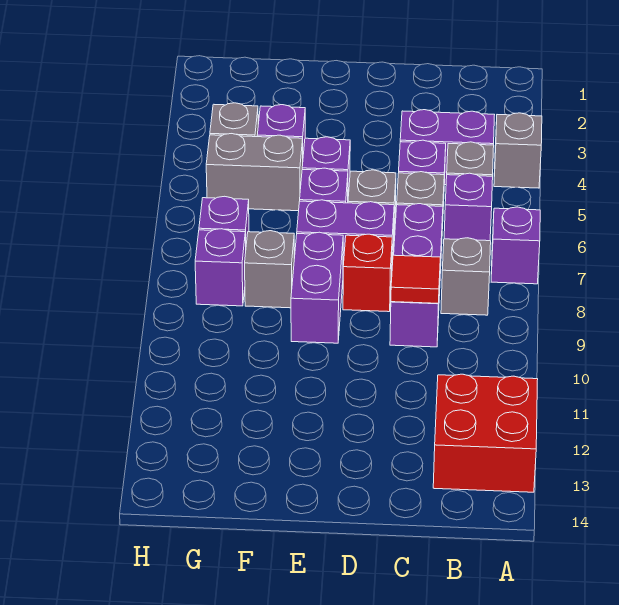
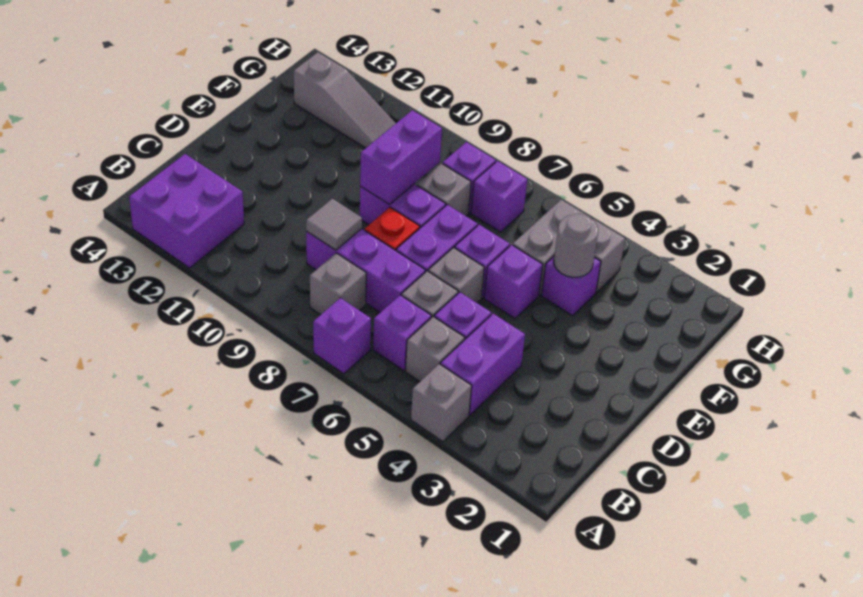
red 2x2 brick [433,374,538,492] -> purple 2x2 brick [129,154,244,268]
red 1x1 tile [391,255,440,303] -> grey 1x1 tile [306,199,362,250]
none -> purple 1x2 brick [360,110,442,205]
none -> grey 1x1 round brick [554,214,598,277]
none -> grey 1x3 slope [294,52,396,148]

